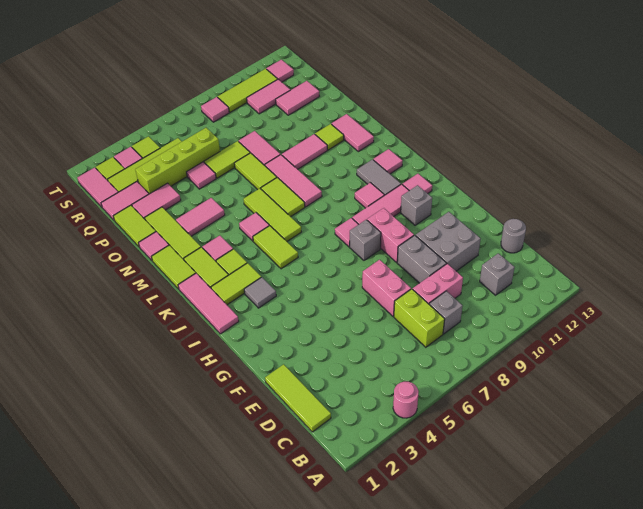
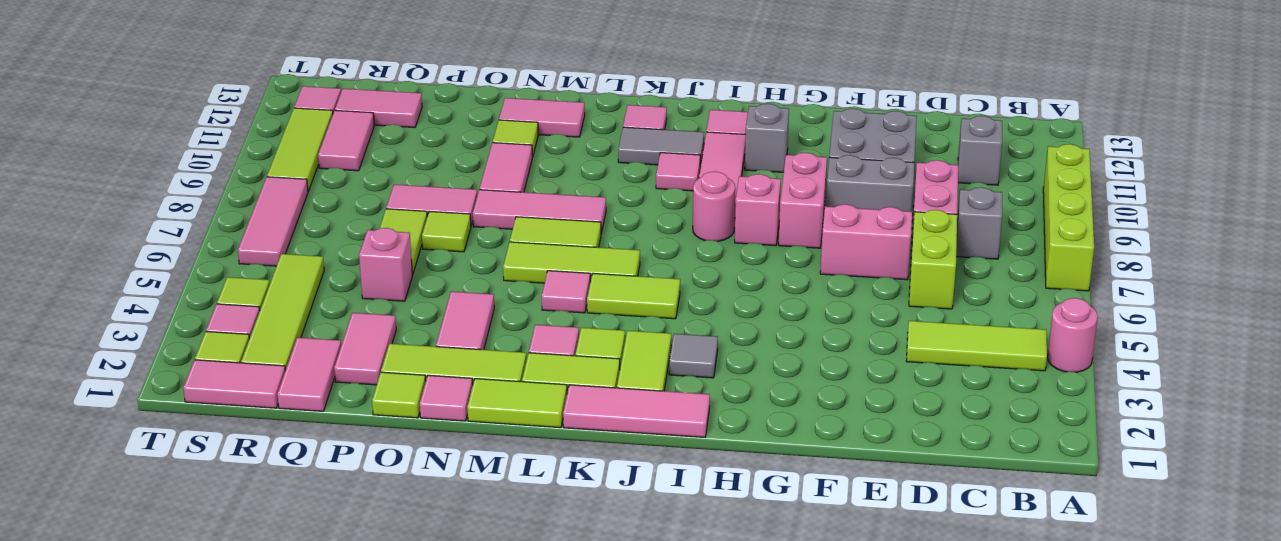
lime 1x3 tile [265,364,331,432] -> lime 1x3 tile moved to [907,321,1047,371]
lime 1x2 brick [394,289,445,347] -> lime 1x2 brick turned to [909,210,957,309]
grey 1x1 round brick [501,219,526,253] -> none
pink 1x2 brick [367,208,414,262] -> pink 1x2 brick turned to [779,153,827,248]
grey 1x1 brick [350,220,381,260] -> pink 1x1 brick [735,174,781,246]
pink 1x1 tile [335,218,359,247] -> pink 1x1 round brick [693,171,735,241]
lime 1x2 tile [234,153,277,190] -> lime 1x1 tile [422,211,471,252]
lime 1x2 tile [113,205,156,247] -> lime 1x1 tile [372,372,426,418]
pink 1x1 tile [187,162,216,189] -> pink 1x1 brick [359,228,412,301]
lime 1x4 brick [135,128,220,194] -> lime 1x4 brick moved to [1043,144,1094,291]
pink 1x2 tile [276,81,319,115] -> pink 1x2 tile turned to [335,89,422,128]
pink 1x1 tile [201,97,229,122] -> pink 1x3 tile [238,177,308,266]

